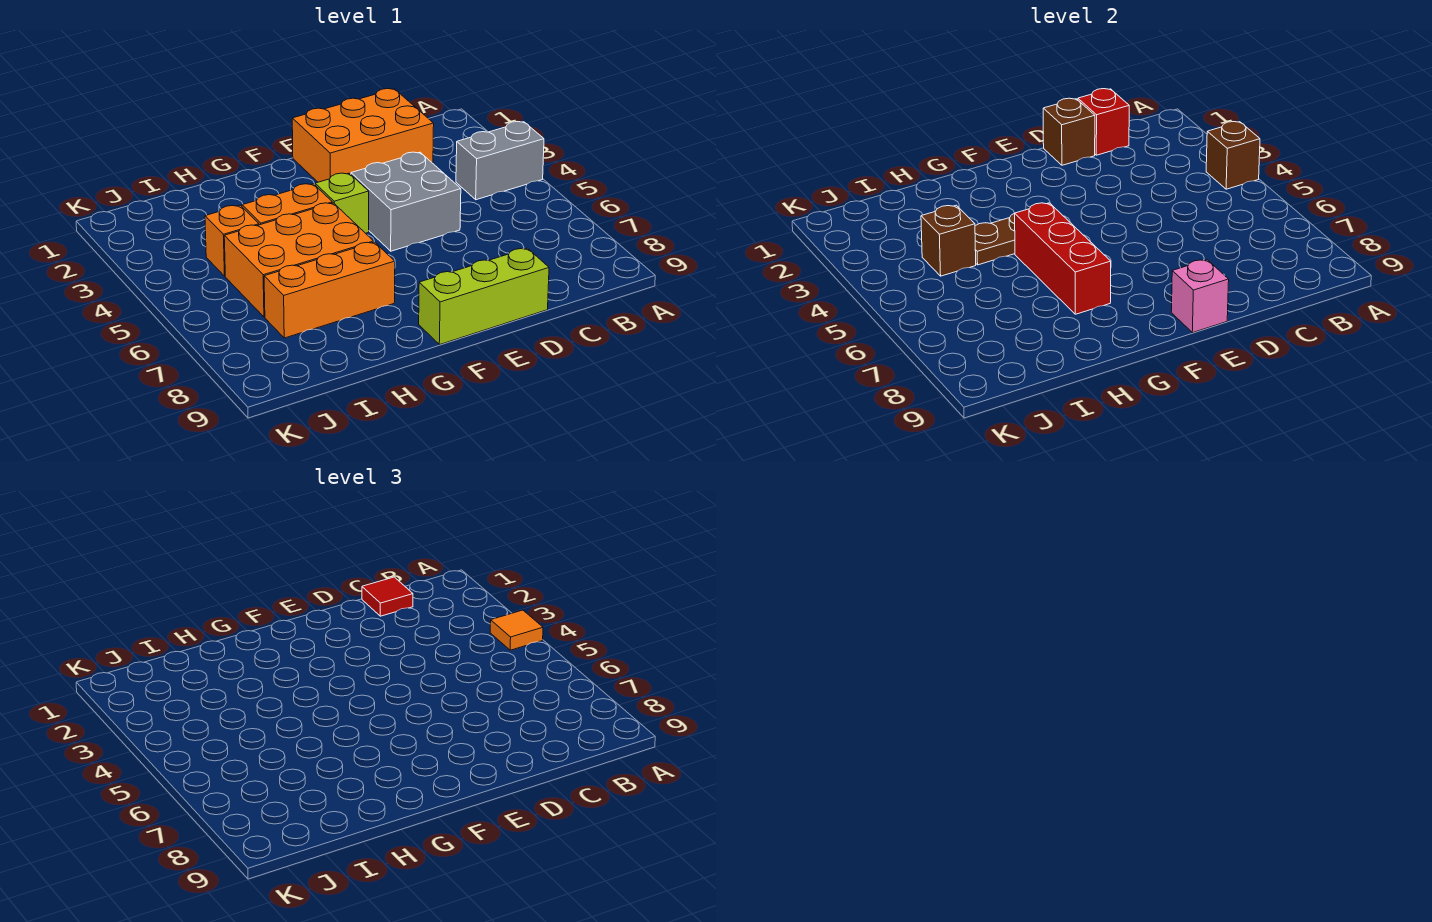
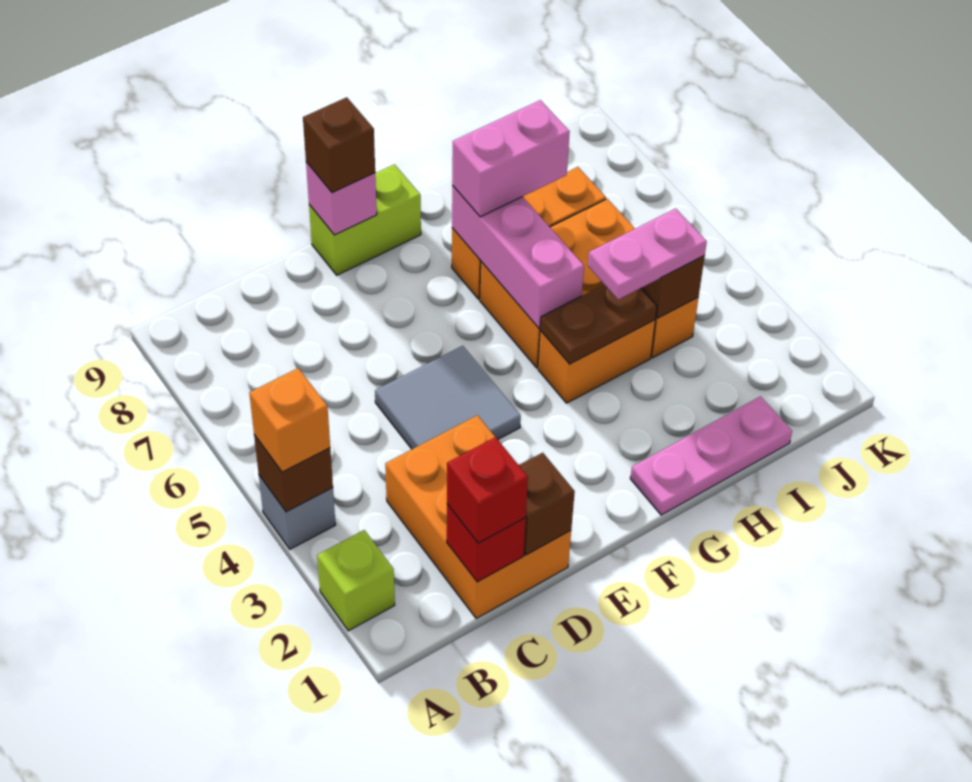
grey 1x2 brick [456,122,544,200] -> grey 1x1 brick [259,476,336,549]
orange 1x1 tile [490,610,543,650] -> orange 1x1 brick [249,368,330,472]
orange 2x3 brick [292,89,434,182] -> orange 2x3 brick turned to [385,415,571,618]
red 1x1 tile [362,577,413,616] -> red 1x1 brick [447,437,528,543]
grey 2x2 brick [351,152,461,251] -> grey 2x2 tile [375,346,521,449]
lime 1x3 brick [419,248,549,345] -> lime 1x2 brick [309,164,421,275]
none -> brown 1x1 brick [303,97,375,192]
lime 1x1 brick [315,173,369,233] -> lime 1x1 brick moved to [317,530,395,631]
none -> pink 1x3 plate [630,396,792,515]
red 1x3 brick [1015,203,1111,314] -> pink 1x3 brick [452,186,584,328]
none -> pink 1x2 brick [452,100,570,217]
none -> pink 1x2 plate [588,209,707,299]

